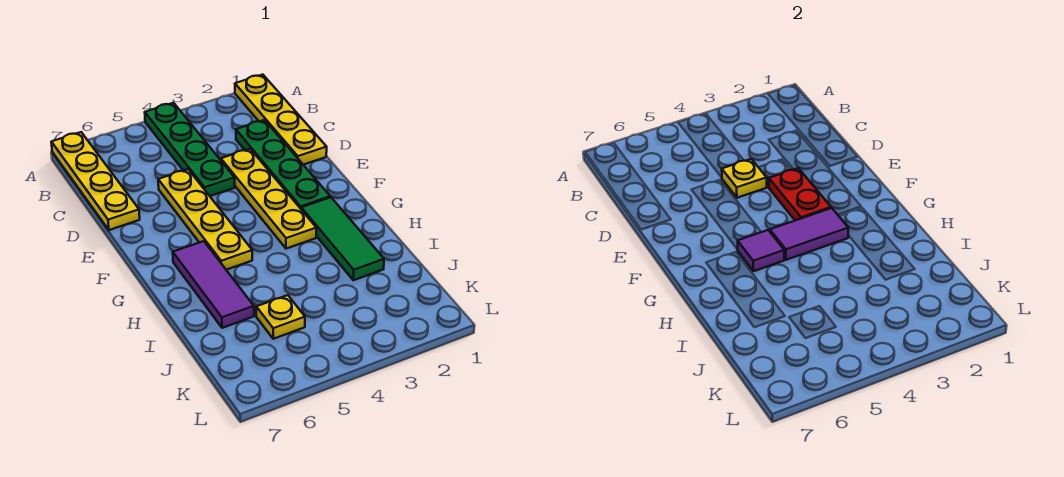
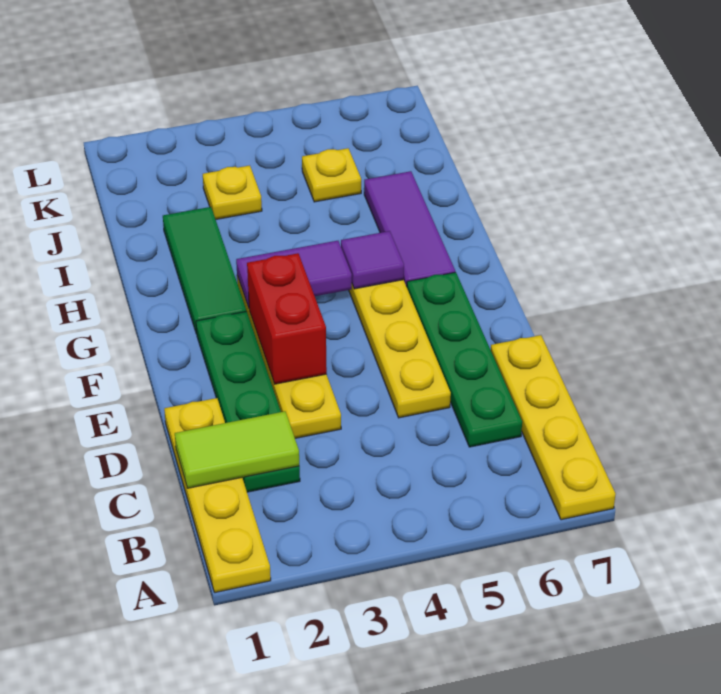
green 1x4 plate [145,103,235,196] -> green 1x4 plate moved to [407,272,522,447]
none -> lime 1x2 tile [175,411,299,488]
yellow 1x1 plate [722,159,767,198] -> yellow 1x1 plate moved to [203,165,262,219]
red 1x2 plate [769,168,831,220] -> red 1x2 brick [247,253,327,384]

